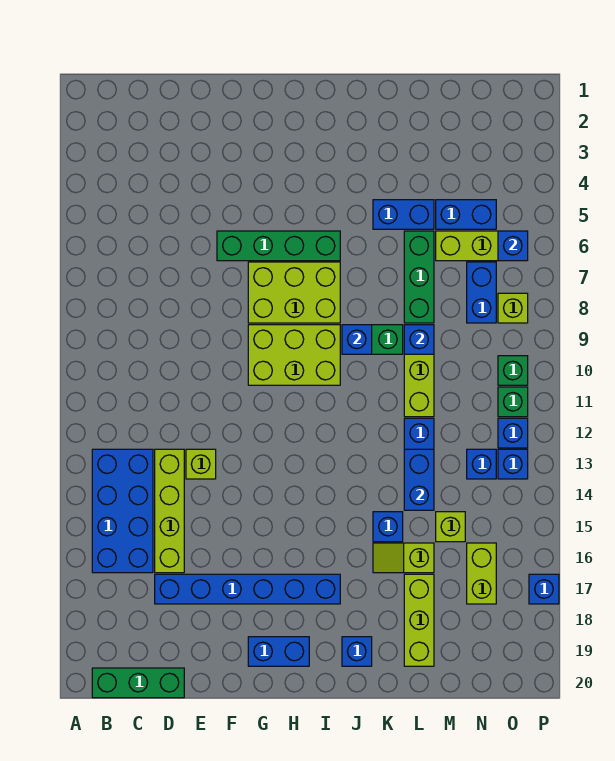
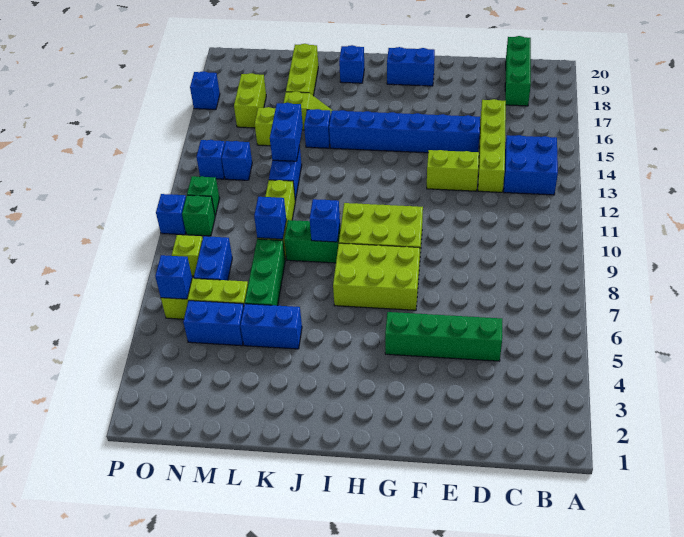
blue 2x4 brick [92,449,153,573] -> blue 2x2 brick [504,135,558,195]
green 1x3 brick [92,668,184,698] -> green 1x3 brick turned to [505,36,531,106]
blue 1x6 brick [155,574,340,604] -> blue 1x6 brick moved to [329,110,480,153]
lime 1x1 brick [186,449,216,479] -> lime 1x2 brick [427,150,479,191]
green 1x4 brick [217,231,340,261] -> green 1x4 brick moved to [385,312,502,361]
blue 1x1 brick [498,418,528,448] -> blue 1x1 brick moved to [156,194,186,235]

